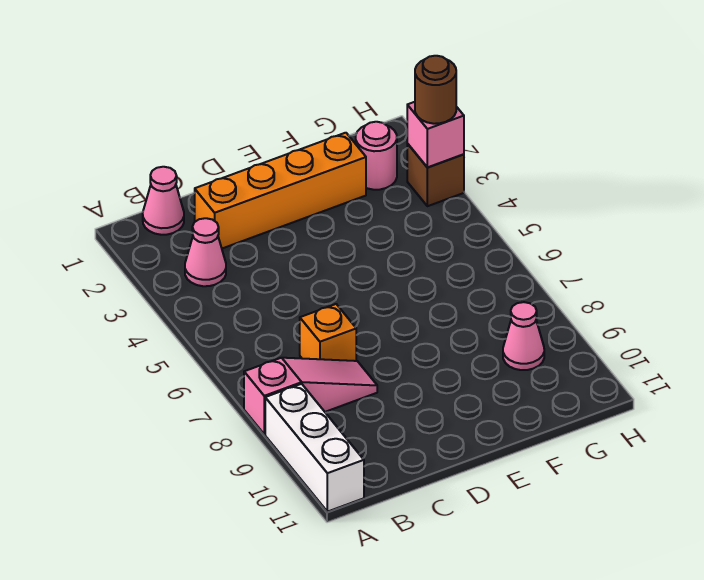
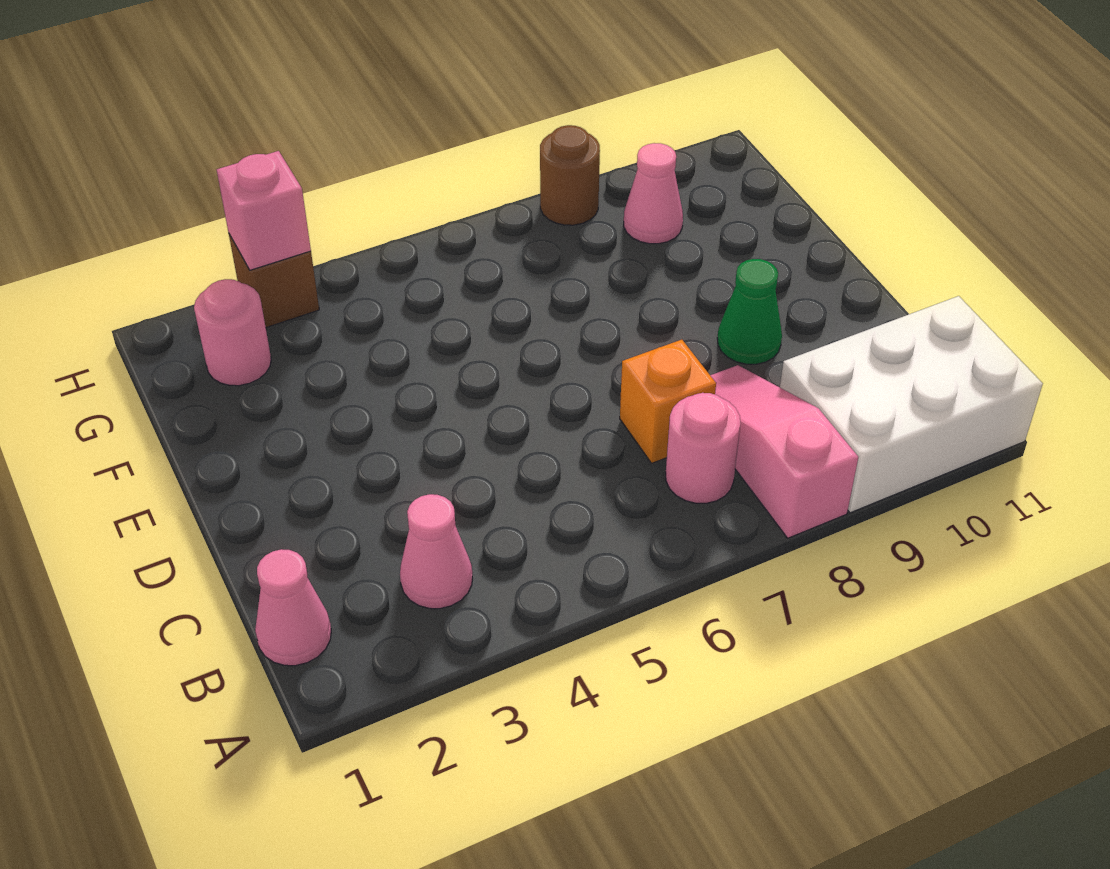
white 1x3 brick [265,384,364,512] -> white 2x3 brick [780,296,1043,513]
none -> pink 1x1 round brick [666,393,741,503]
orange 1x4 brick [195,133,366,248] -> none
none -> green 1x1 cone [717,259,782,364]
brown 1x1 round brick [415,56,456,124] -> brown 1x1 round brick moved to [540,125,600,225]

